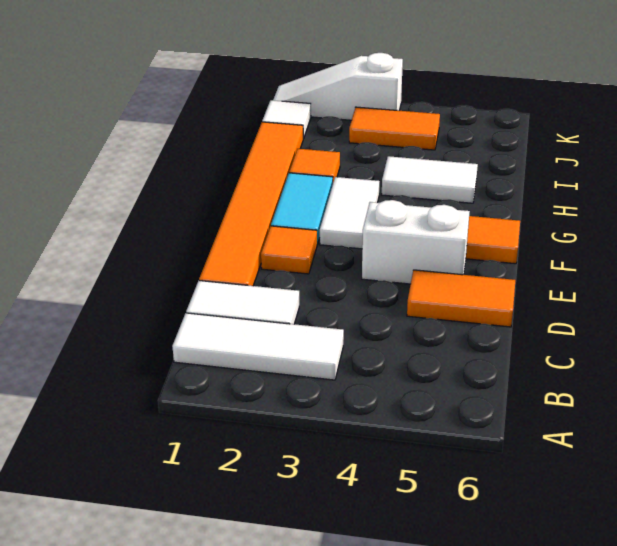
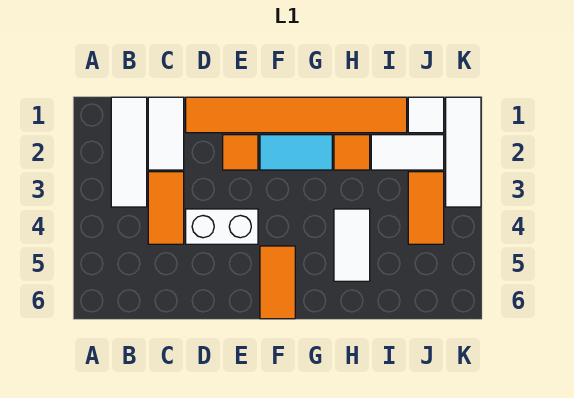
orange 1x2 tile [407,270,515,327] -> orange 1x2 tile moved to [148,172,184,244]
white 1x2 brick [362,200,470,284] -> white 1x2 brick turned to [186,209,258,244]
white 1x2 tile [320,177,379,249] -> white 1x2 tile moved to [371,135,444,170]
white 1x3 slope [273,53,403,120] -> white 1x3 tile [446,97,481,207]

